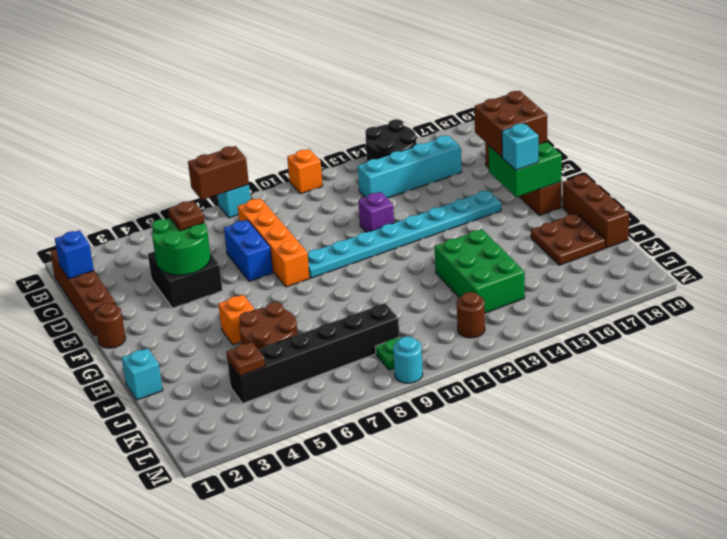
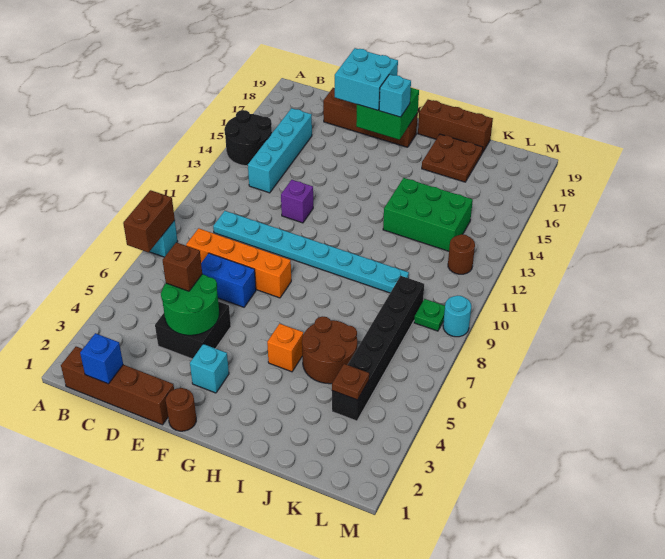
orange 1x1 brick [287,149,323,194] -> none
brown 1x1 plate [168,201,205,231] -> brown 1x1 brick [163,242,202,291]
brown 2x2 brick [474,91,547,157] -> cyan 2x2 brick [335,48,398,110]
cyan 1x8 plate [308,190,501,278] -> cyan 1x8 plate turned to [213,211,409,293]
cyan 1x1 brick [122,348,163,400] -> cyan 1x1 brick moved to [190,344,229,393]

